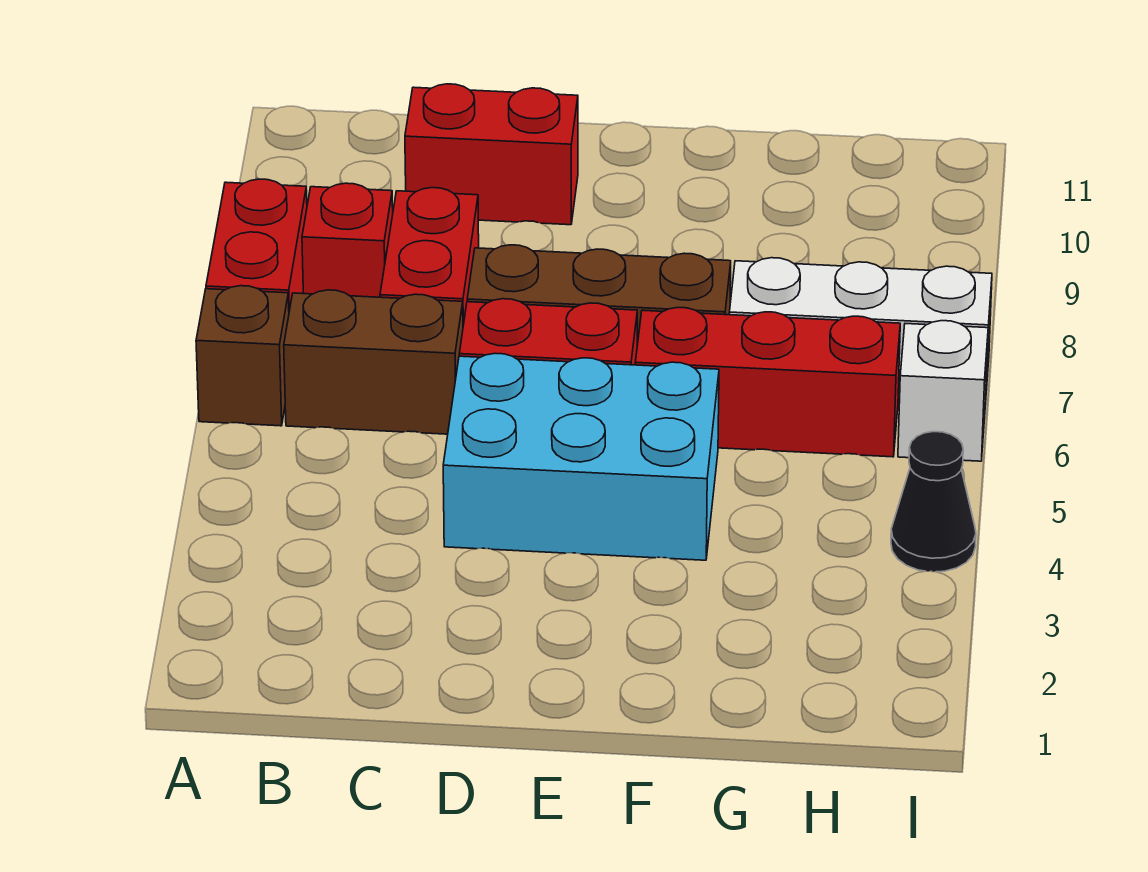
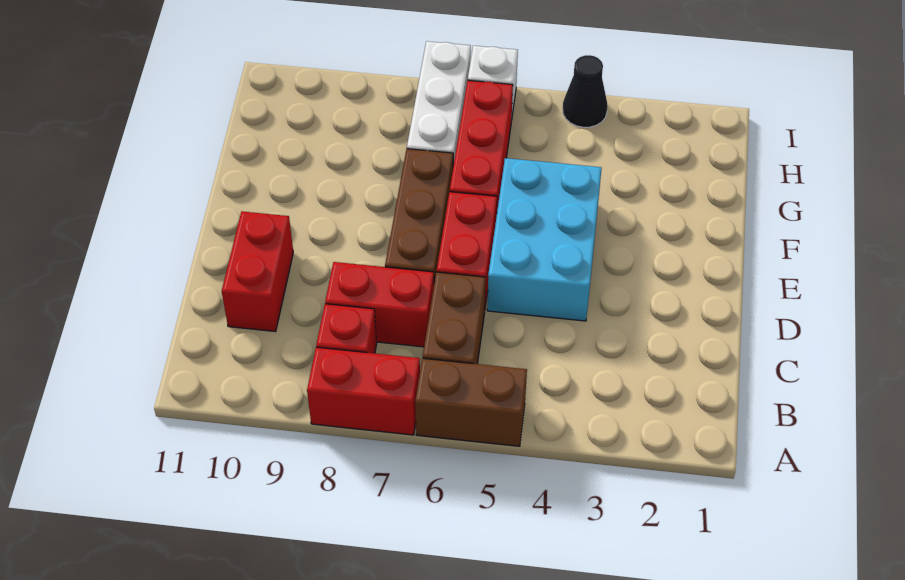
brown 1x1 brick [196,286,289,426] -> brown 1x2 brick [415,358,527,446]

